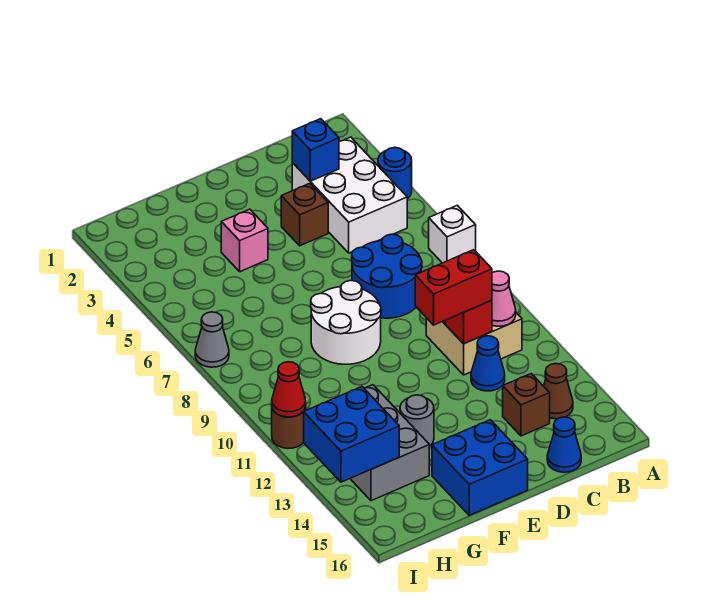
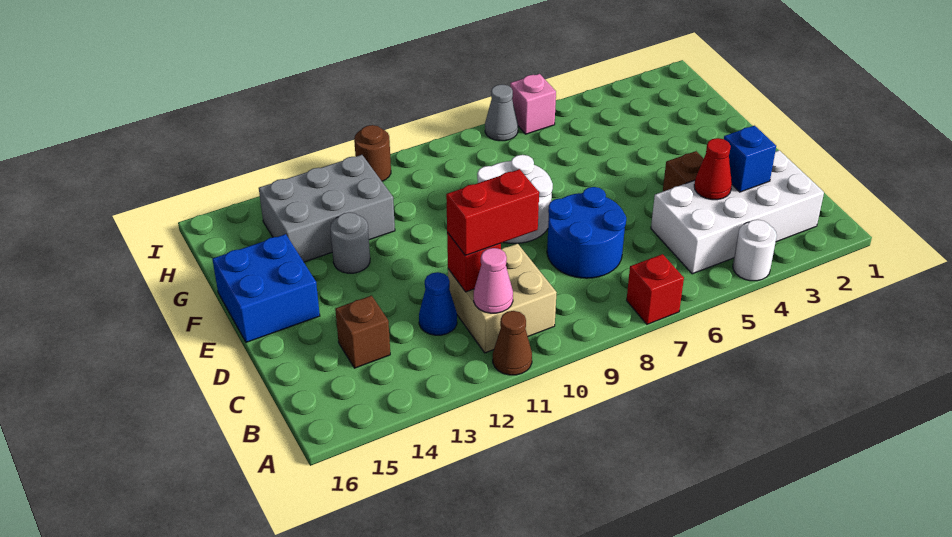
blue 1x1 round brick [378,147,412,199] -> white 1x1 round brick [733,220,777,281]
white 1x1 brick [429,205,476,263] -> red 1x1 brick [627,254,684,324]
white 2x3 brick [292,137,407,253] -> white 2x4 brick [651,150,824,274]
brown 1x1 cone [544,363,573,419] -> brown 1x1 cone moved to [493,311,532,375]
red 1x2 brick [415,250,492,325] -> red 1x2 brick turned to [446,169,539,255]
blue 1x1 cone [547,417,581,472] -> none
pink 1x1 brick [221,209,268,272] -> pink 1x1 brick moved to [510,74,556,134]
blue 2x2 brick [304,387,399,482] -> none
red 1x1 cone [272,362,306,417] -> red 1x1 cone moved to [694,138,732,200]

